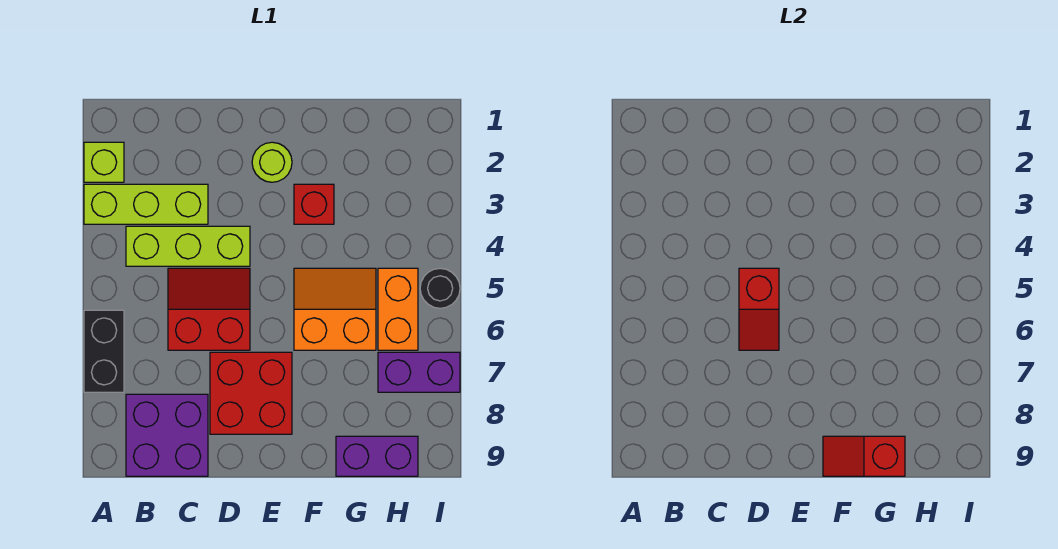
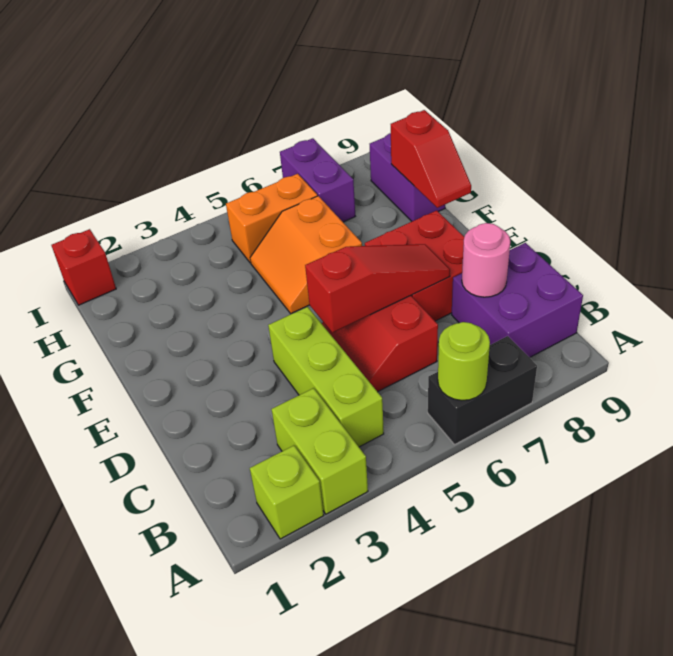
lime 1x3 brick [84,184,208,224] -> lime 1x2 brick [271,388,368,514]
none -> pink 1x1 round brick [462,223,510,297]
red 1x2 slope [739,268,779,350] -> red 1x3 slope [305,244,450,333]
lime 1x1 round brick [252,142,292,182] -> lime 1x1 round brick moved to [438,322,490,400]
red 1x1 brick [294,184,334,224] -> red 1x1 brick moved to [51,229,116,305]
black 1x1 round brick [420,268,460,308] -> none

